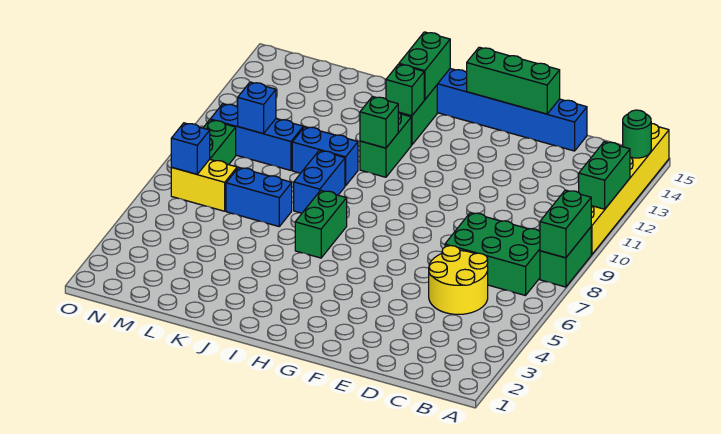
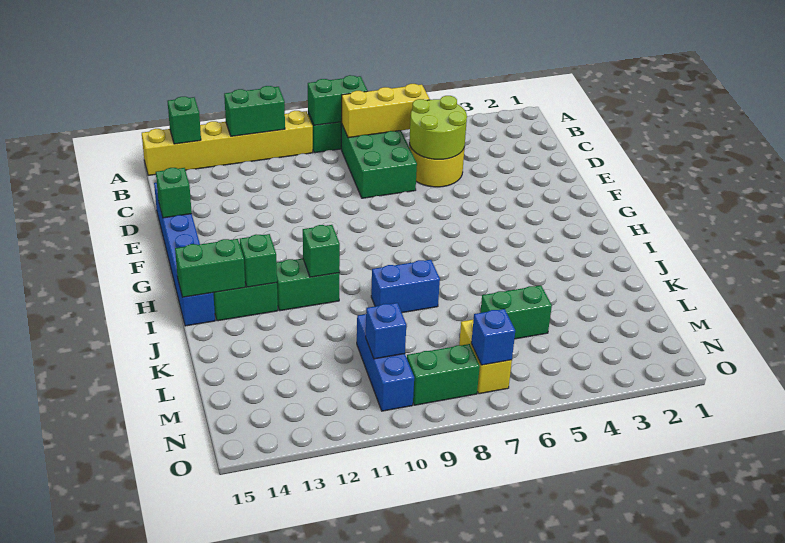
green 1x1 round brick [623,110,651,158] -> green 1x1 brick [168,97,201,144]
none -> yellow 1x3 brick [342,84,430,138]
none -> lime 2x2 round brick [409,96,467,159]
green 1x3 brick [467,47,560,114] -> green 1x1 brick [156,168,192,218]
green 1x2 brick [295,190,347,258] -> green 1x2 brick moved to [480,285,552,339]
blue 1x2 brick [292,127,358,186] -> none
blue 1x2 brick [226,167,292,226] -> none

